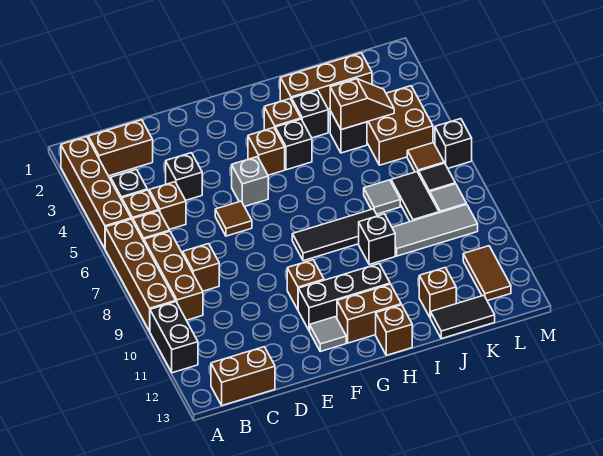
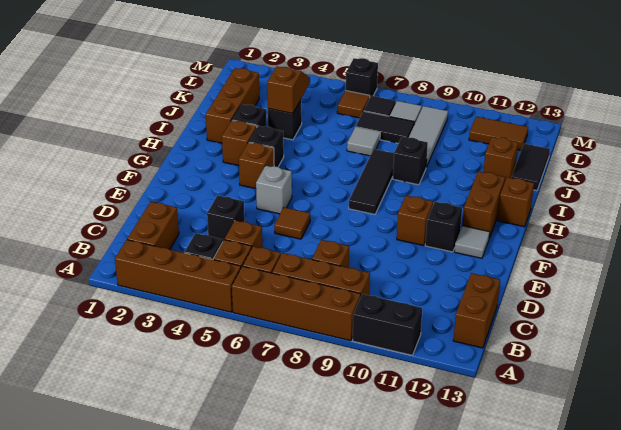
black 1x3 brick [298,264,390,331] -> black 1x1 brick [425,202,462,252]
brown 2x2 brick [367,86,433,165] -> none

